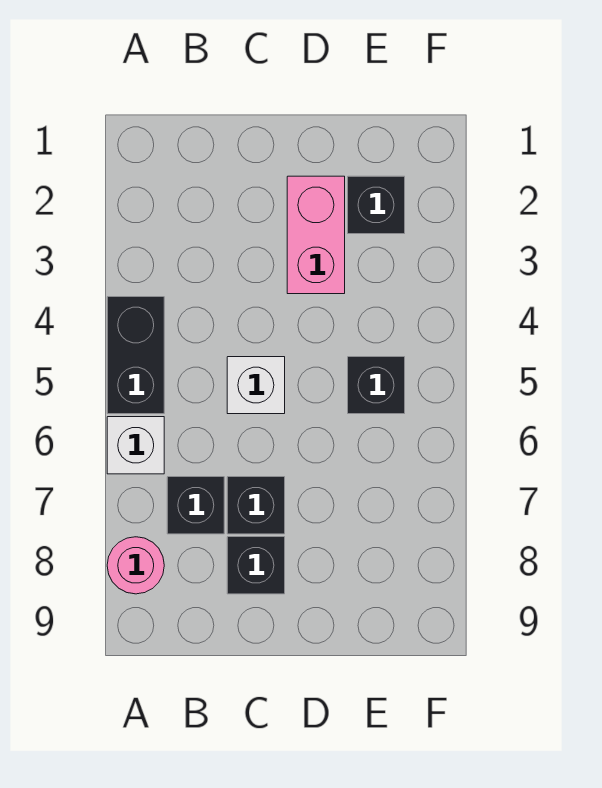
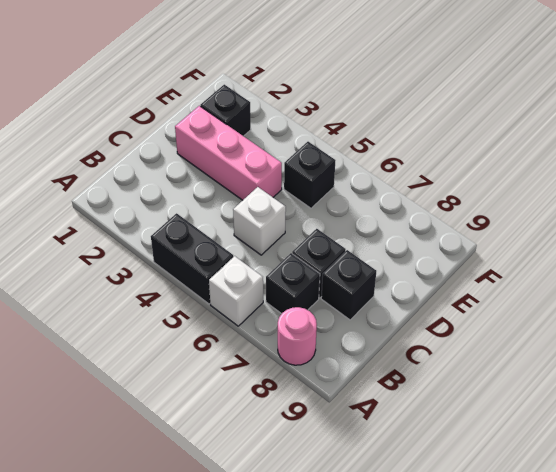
pink 1x2 brick [287,176,345,294] -> pink 1x3 brick [175,106,282,200]

